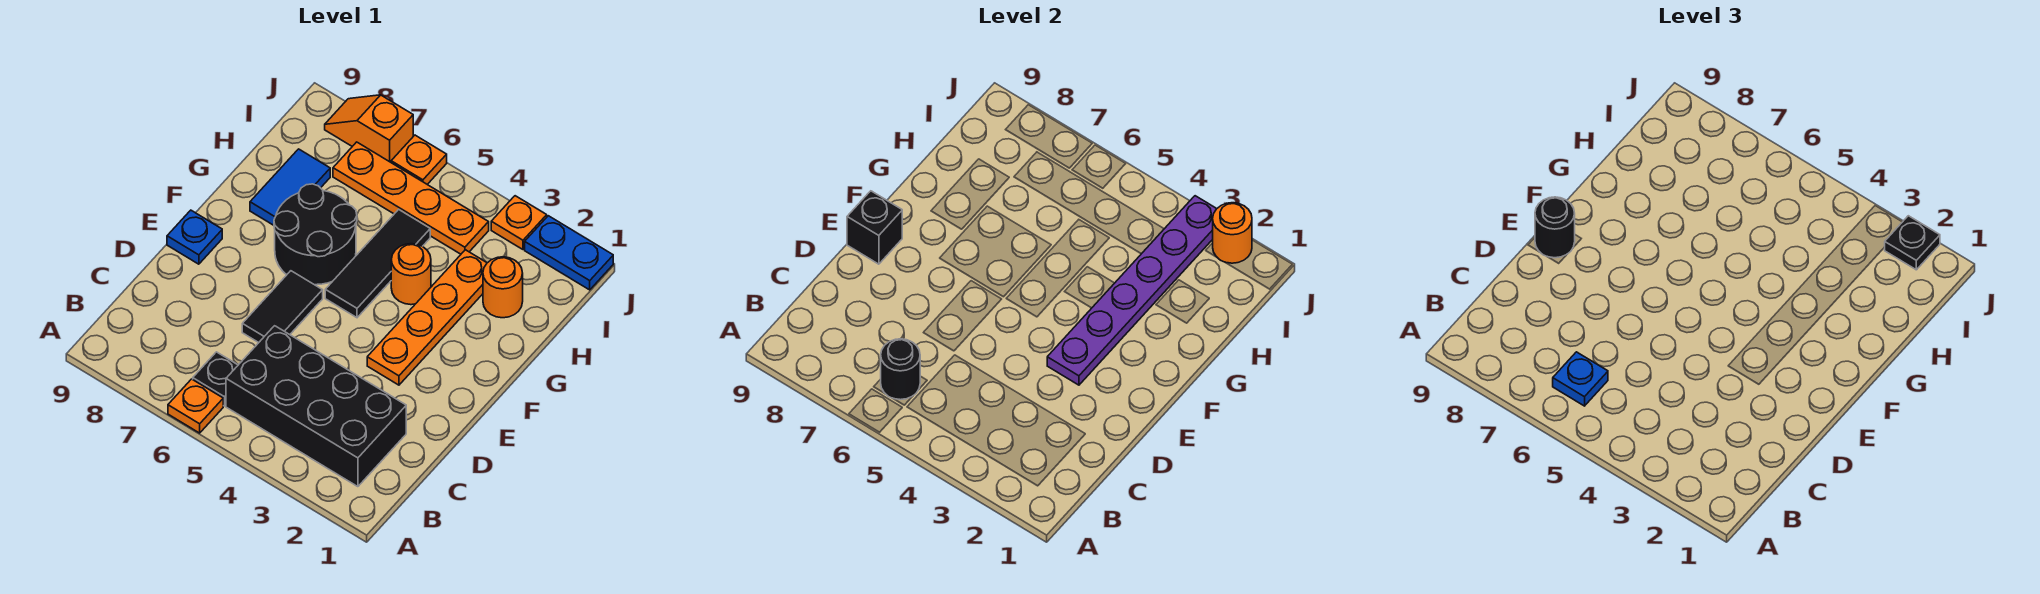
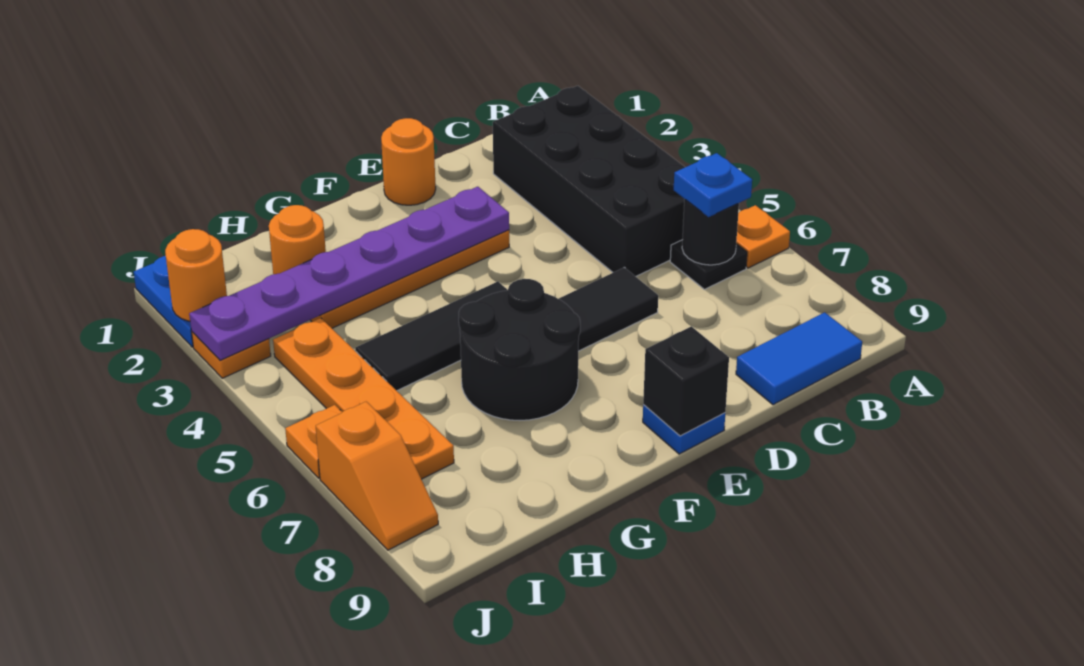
black 1x1 round brick [1535,197,1575,258] -> none
orange 1x1 round brick [391,244,431,305] -> orange 1x1 round brick moved to [381,118,436,205]
blue 1x2 tile [250,149,330,225] -> blue 1x2 tile moved to [736,312,862,405]
black 1x1 plate [1885,216,1940,270] -> none

